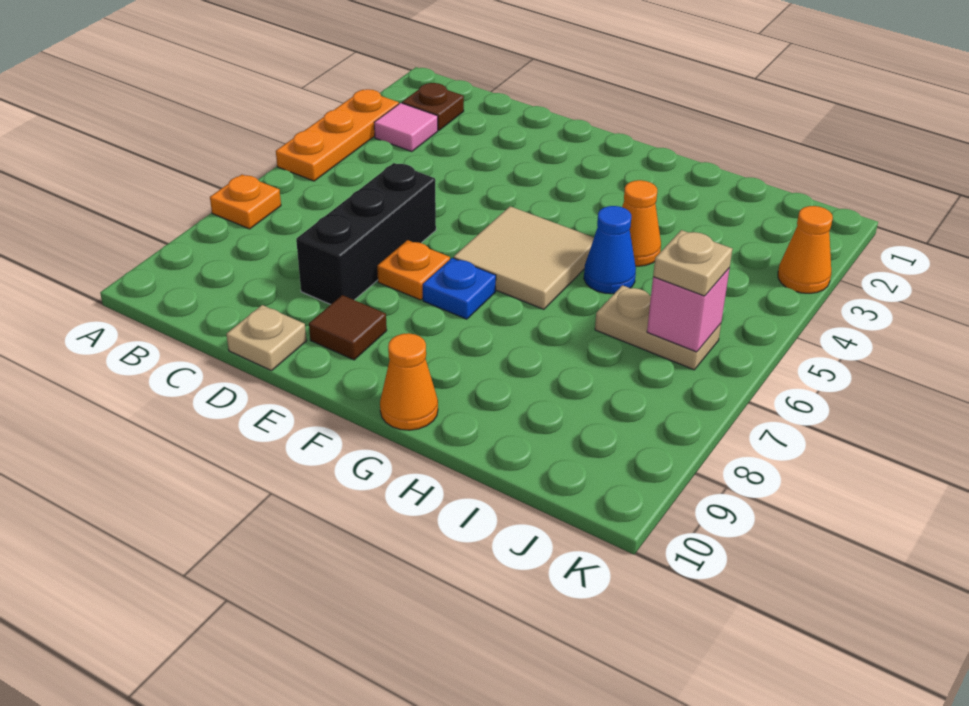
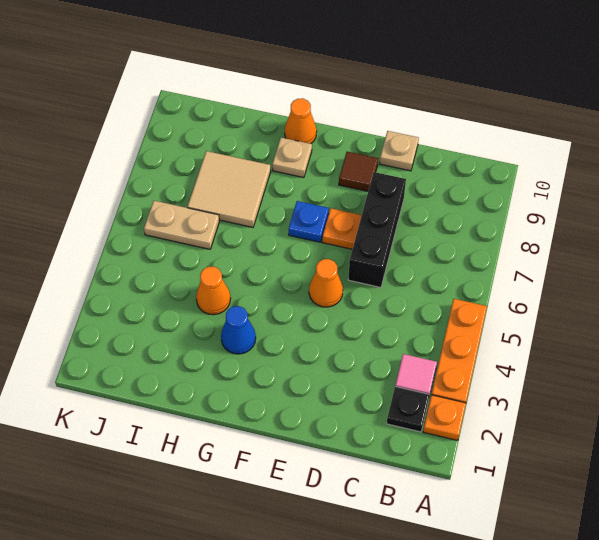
orange 1x1 plate [210,175,281,229] -> orange 1x1 plate moved to [423,395,466,440]
brown 1x1 plate [402,83,464,130] -> black 1x1 plate [387,387,430,432]
tan 2x2 tile [454,206,594,309] -> tan 2x2 tile moved to [187,151,271,227]
blue 1x1 cone [584,206,636,294] -> blue 1x1 cone moved to [221,306,256,354]
pink 1x1 brick [647,268,730,352] -> none
tan 1x1 plate [653,230,732,296] -> tan 1x1 plate moved to [272,138,312,178]
orange 1x1 cone [778,206,833,293] -> orange 1x1 cone moved to [309,259,343,307]

